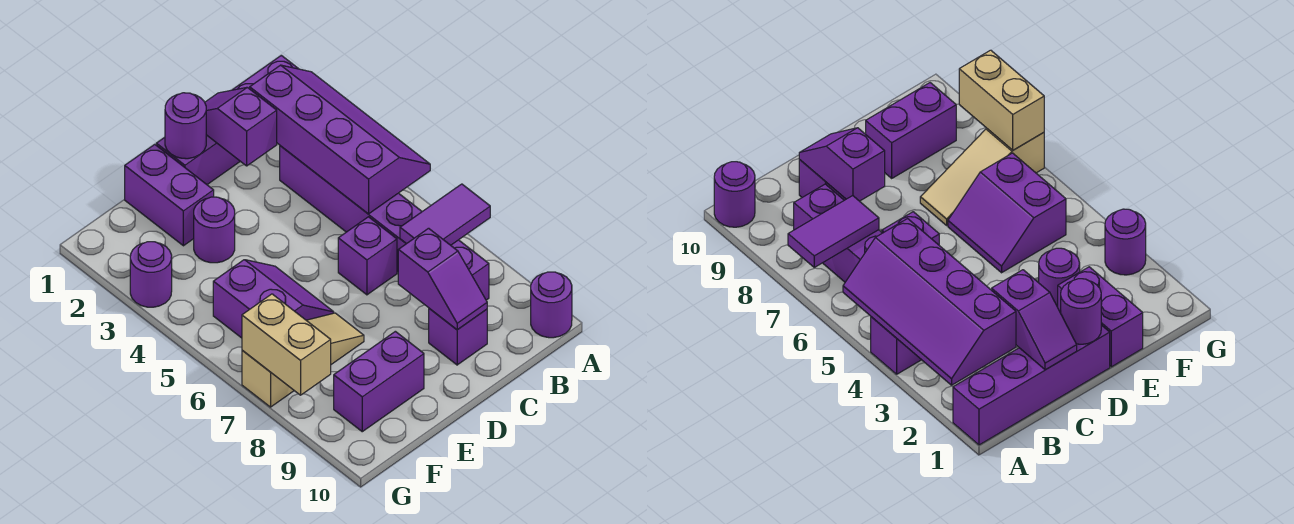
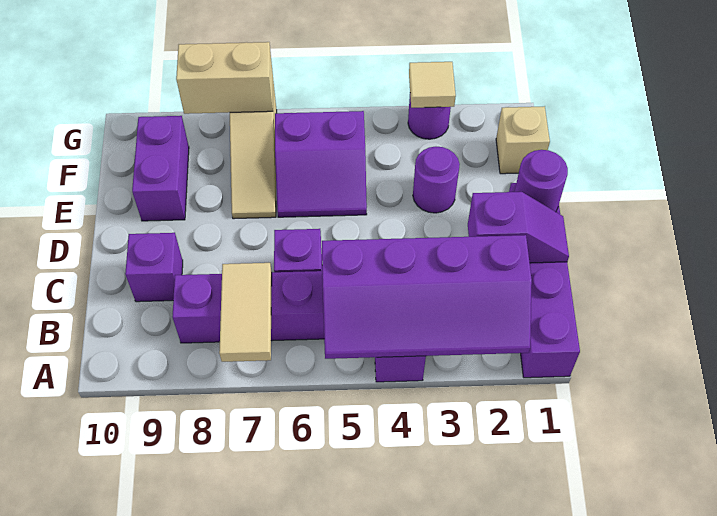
purple 1x2 tile [400,184,490,245] -> tan 1x2 tile [219,263,272,362]
purple 1x1 round brick [531,272,572,338] -> none
purple 1x2 slope [398,228,487,330] -> none
purple 1x2 brick [125,144,214,246] -> none
none -> tan 1x1 brick [496,106,550,174]
none -> tan 1x1 tile [409,62,456,108]

